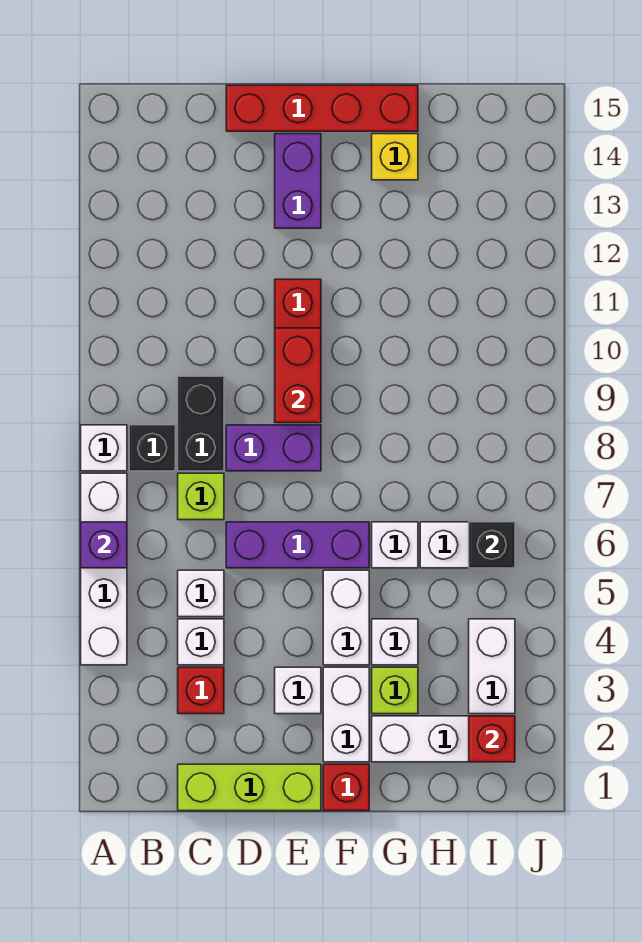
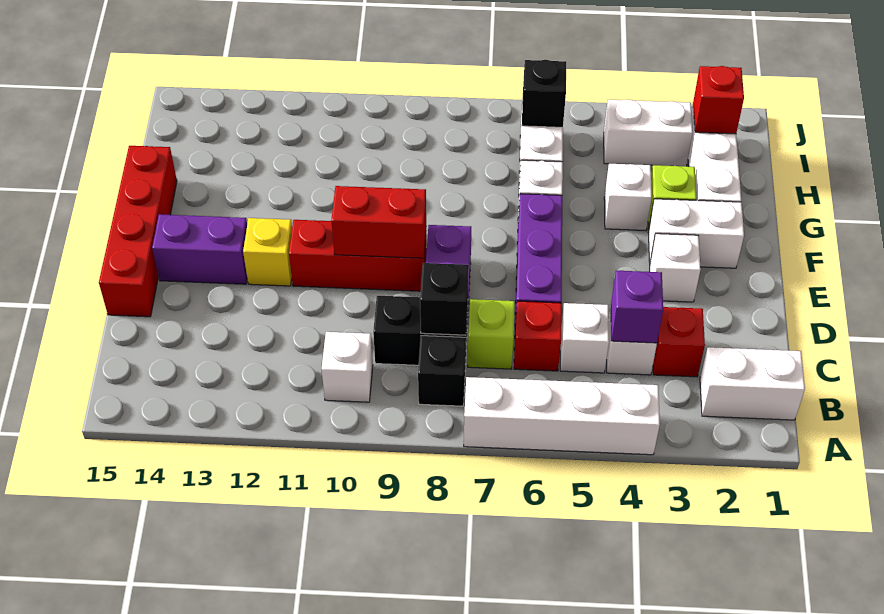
purple 1x1 brick [81,522,127,568] -> purple 1x1 brick moved to [611,271,663,343]
white 1x1 brick [81,425,127,471] -> white 1x1 brick moved to [322,332,373,402]
lime 1x3 brick [178,764,321,811] -> none
none -> black 1x1 brick [420,263,469,335]
red 1x1 brick [323,764,369,811] -> red 1x1 brick moved to [514,301,562,371]
white 1x2 brick [323,570,369,665] -> white 1x2 brick moved to [700,347,805,420]
yellow 1x1 brick [372,134,418,180] -> yellow 1x1 brick moved to [243,218,292,286]

